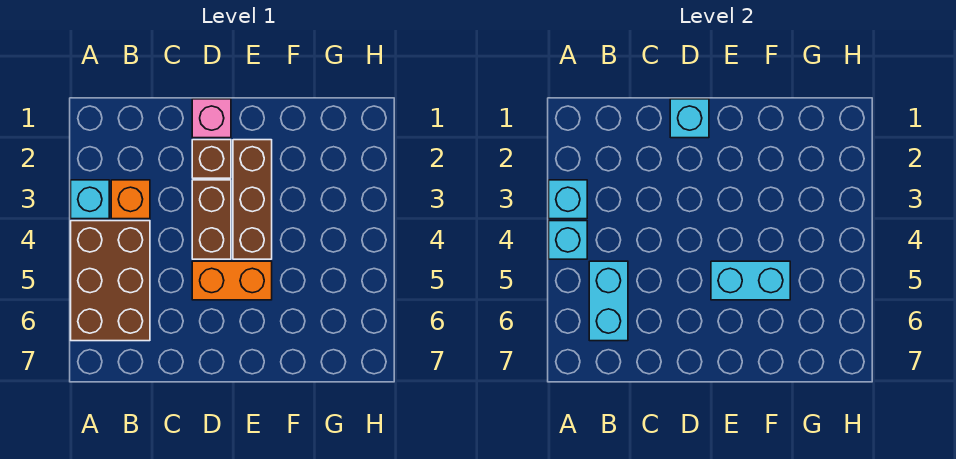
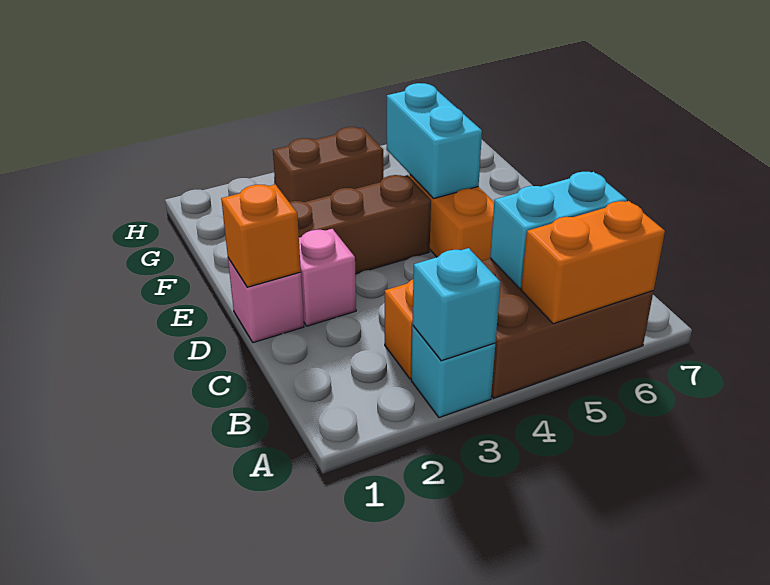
cyan 1x1 brick [549,221,587,259] -> none
none -> orange 1x2 brick [521,201,665,324]
cyan 1x1 brick [670,99,709,138] -> orange 1x1 brick [221,184,301,287]
brown 1x1 brick [192,140,231,178] -> pink 1x1 brick [299,229,356,326]
brown 1x2 brick [192,180,231,259] -> brown 1x2 brick moved to [273,127,383,202]

